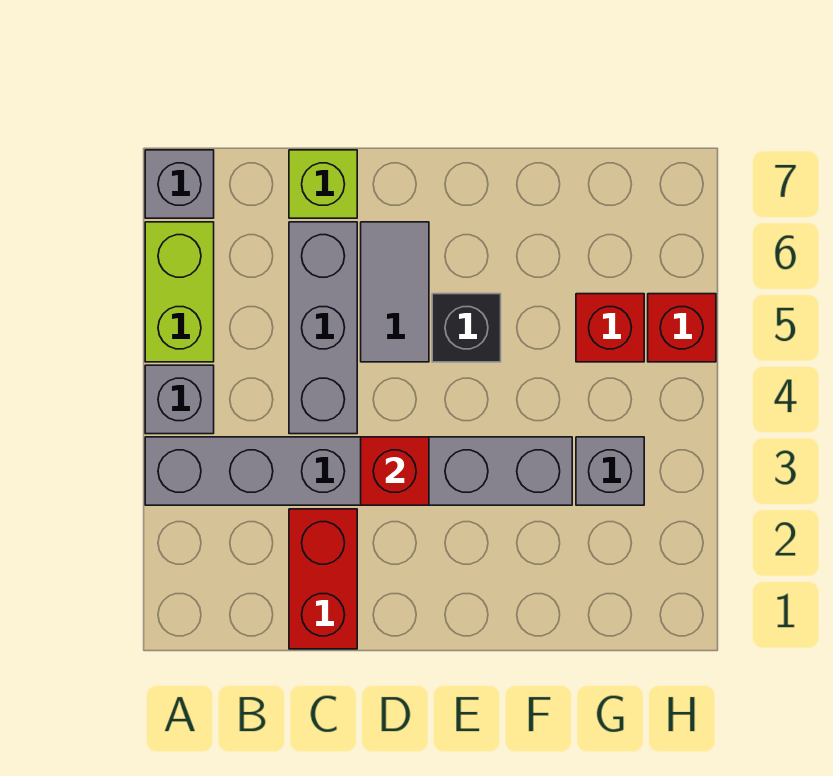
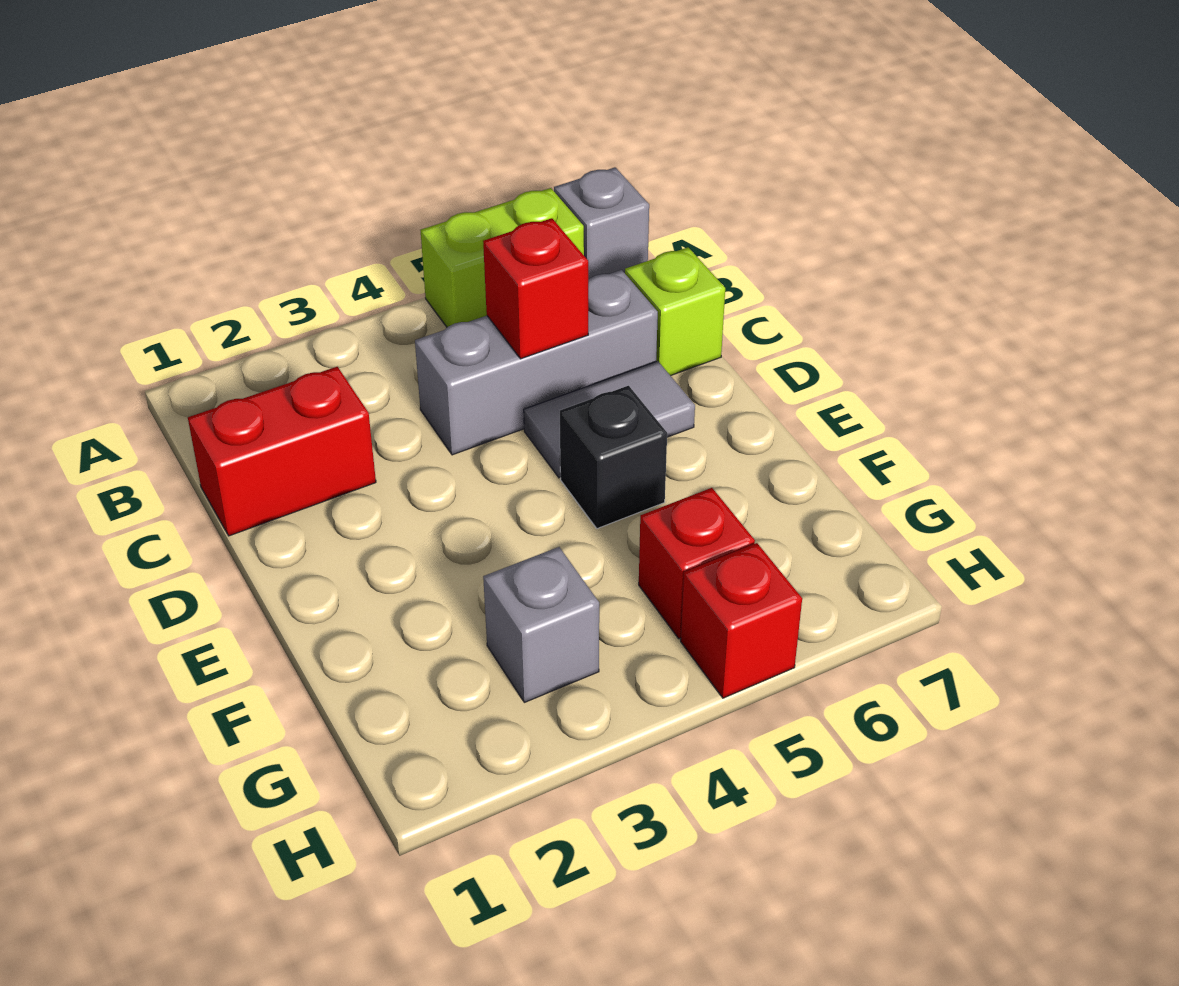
grey 1x6 brick [145,437,572,505] -> none
grey 1x1 brick [145,365,214,434] -> none
red 1x1 brick [361,437,429,505] -> red 1x1 brick moved to [483,218,588,359]

